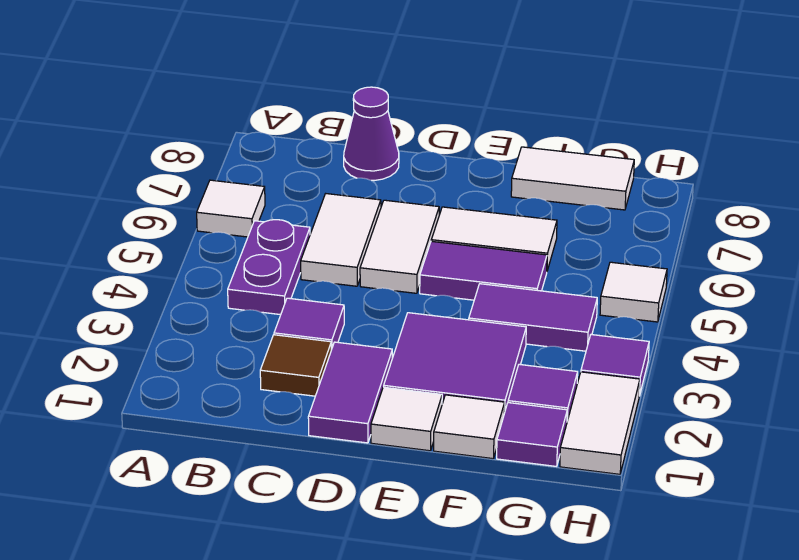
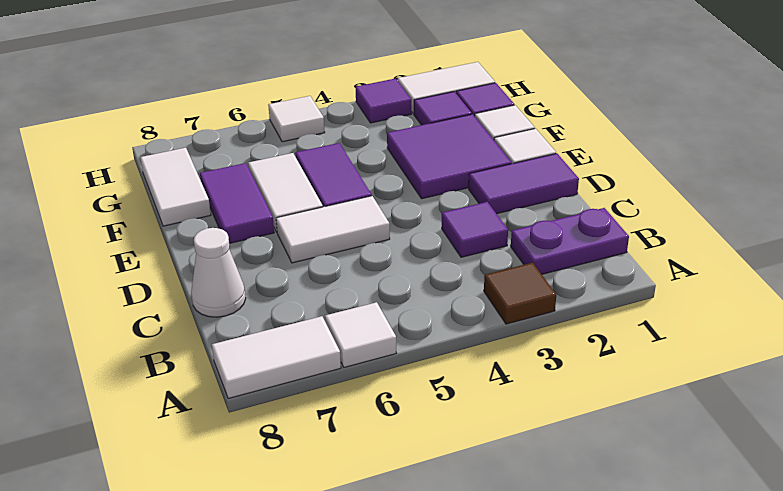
purple 1x2 plate [228,220,310,315] -> purple 1x2 plate moved to [511,208,629,274]
brown 1x1 tile [260,335,331,396] -> brown 1x1 tile moved to [484,263,556,324]
white 1x2 tile [301,194,381,286] -> white 1x2 tile moved to [212,316,341,399]
purple 1x1 cone [344,87,399,181] -> white 1x1 cone [191,228,246,317]
purple 1x2 tile [469,284,597,351] -> purple 1x2 tile moved to [200,163,274,243]

